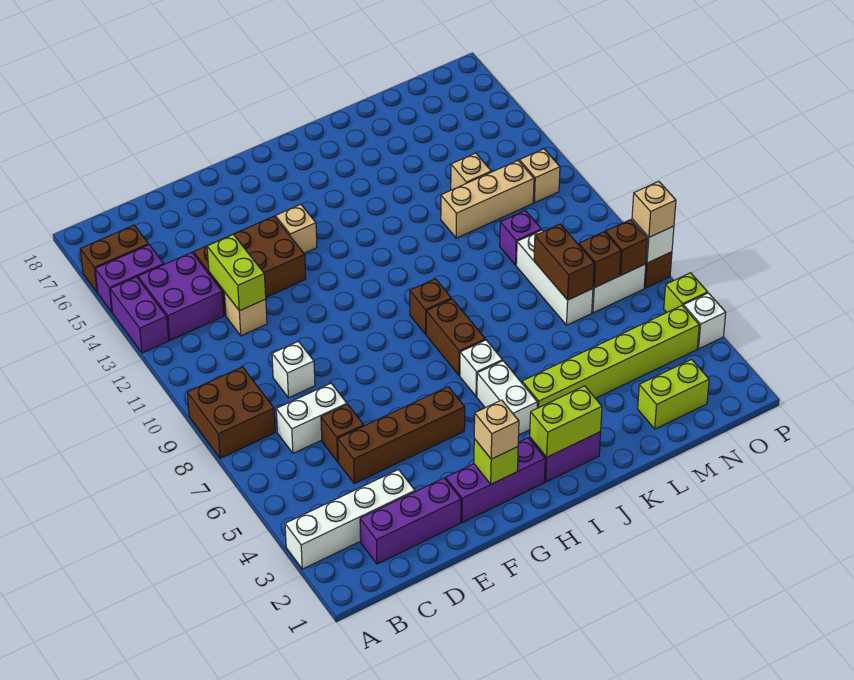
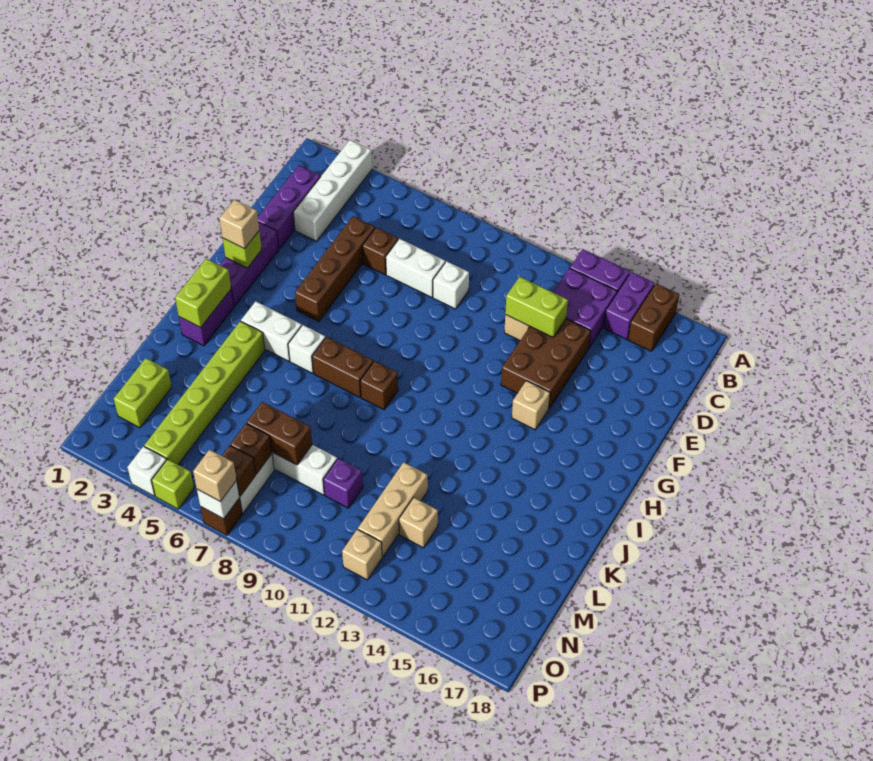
brown 2x2 brick [187,367,275,458] -> none
white 1x2 brick [276,383,347,453] -> white 1x2 brick turned to [386,239,445,297]

